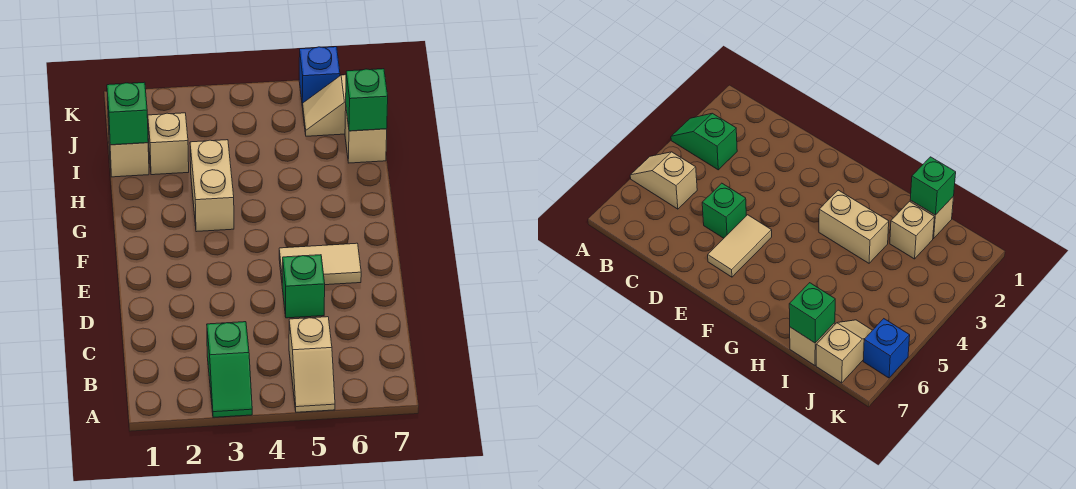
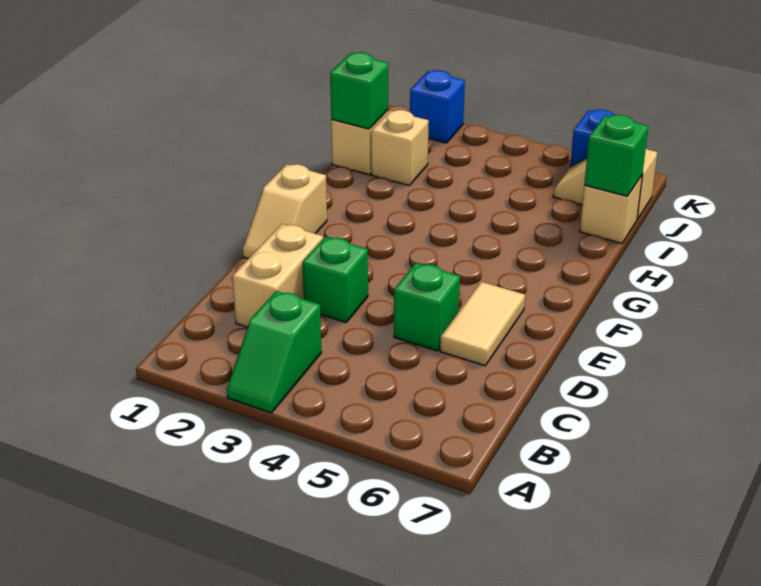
tan 1x2 slope [289,317,335,412] -> tan 1x2 slope moved to [243,164,327,259]
none -> green 1x1 brick [302,237,368,322]
tan 1x2 tile [279,243,361,285] -> tan 1x2 tile turned to [440,282,525,366]
tan 1x2 brick [190,140,234,232] -> tan 1x2 brick moved to [232,224,323,327]
none -> blue 1x1 brick [410,70,465,143]

